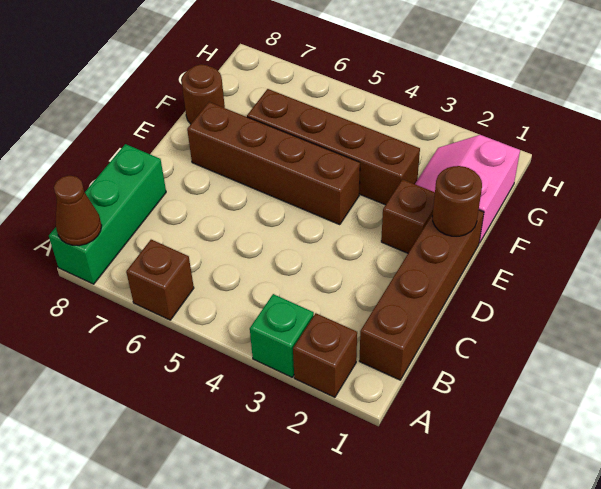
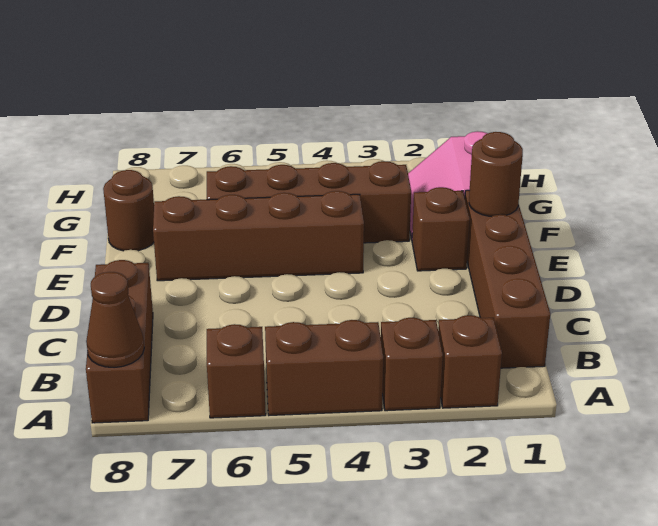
green 1x1 brick [250,294,314,377] -> brown 1x1 brick [381,318,443,411]
none -> brown 1x2 brick [265,320,383,415]
green 1x3 brick [49,144,166,284] -> brown 1x3 brick [86,260,153,423]

